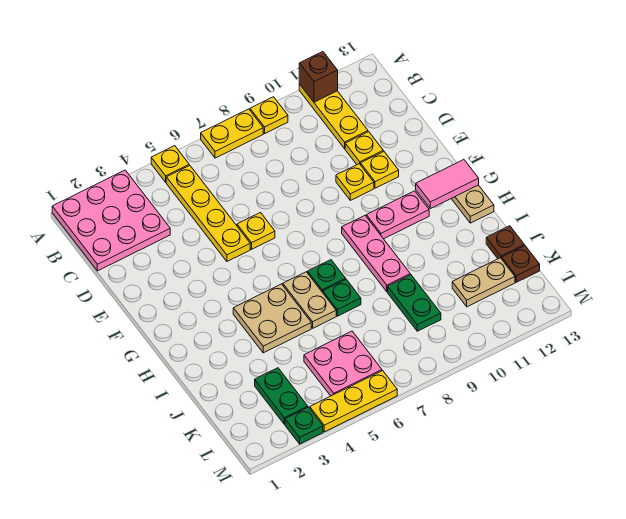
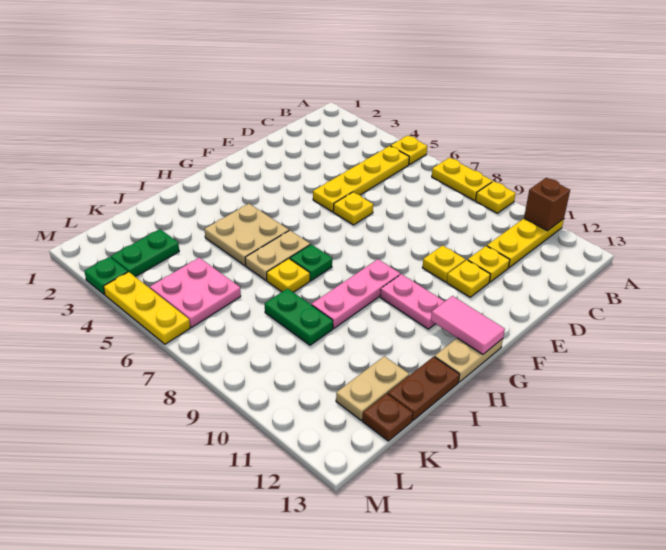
pink 3x3 plate [52,170,170,271] -> none
green 1x1 plate [323,279,361,316] -> yellow 1x1 plate [267,258,310,292]
green 1x2 plate [388,275,441,331] -> green 1x2 plate turned to [265,288,333,345]
brown 1x1 plate [486,226,524,259] -> brown 1x2 plate [388,357,460,421]
tan 1x2 plate [452,258,515,307] -> tan 1x2 plate turned to [336,356,409,420]

